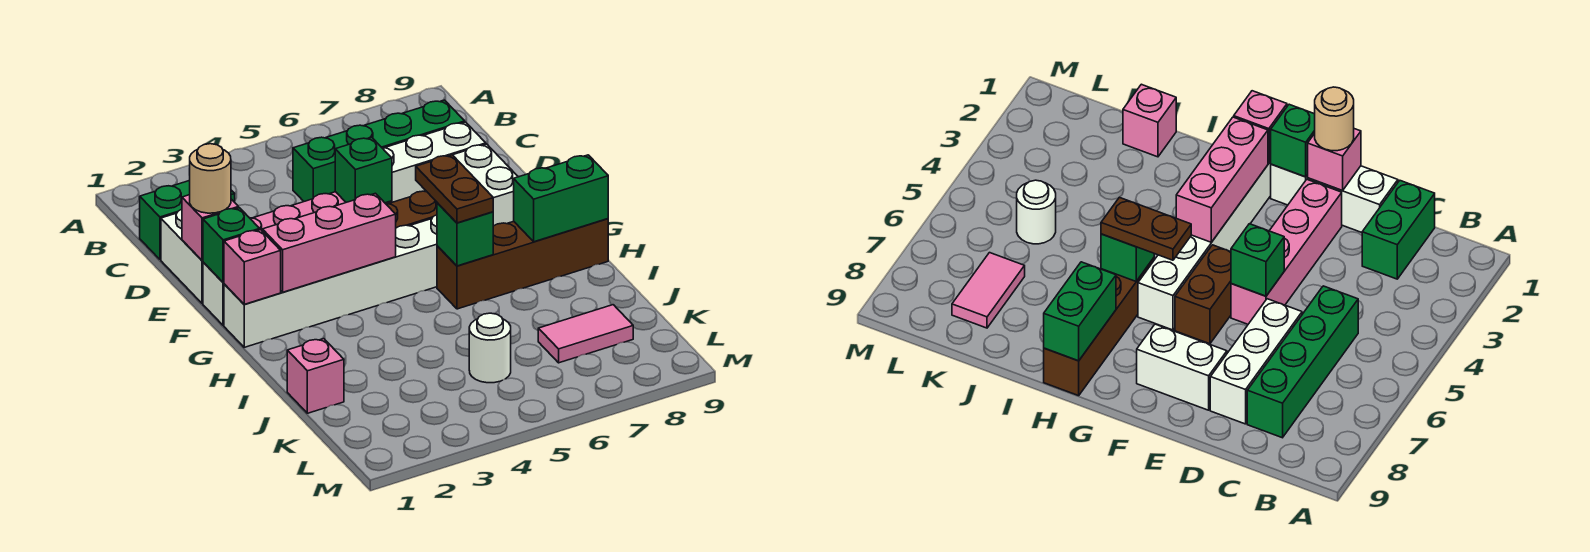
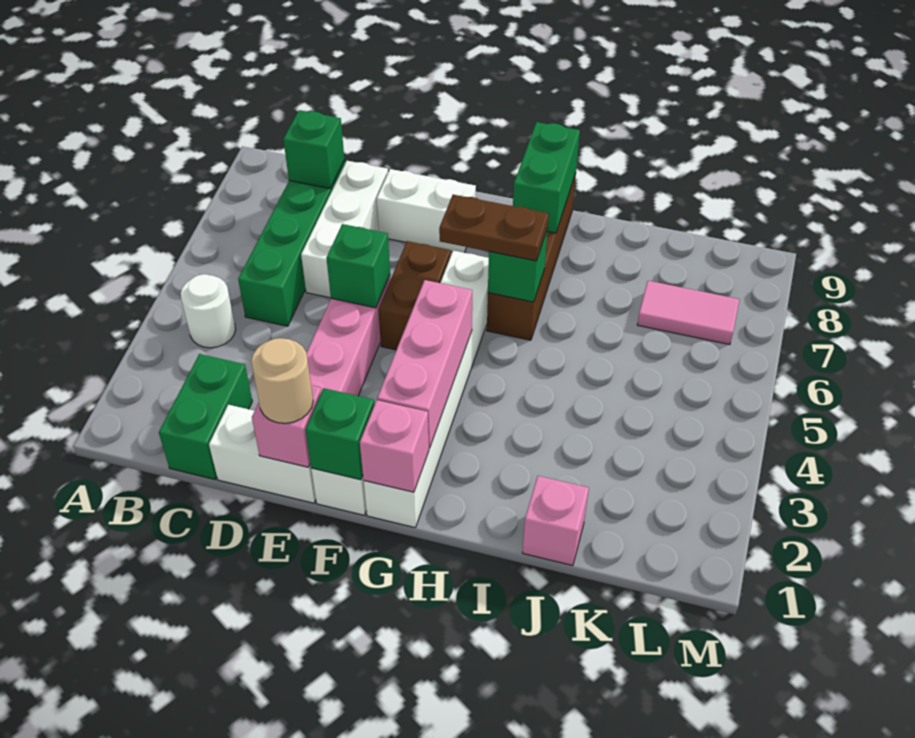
none -> green 1x1 brick [283,110,344,188]
white 1x1 round brick [469,313,511,383] -> white 1x1 round brick moved to [181,274,236,348]
pink 1x2 tile [538,305,633,363] -> pink 1x2 tile turned to [637,281,740,345]

